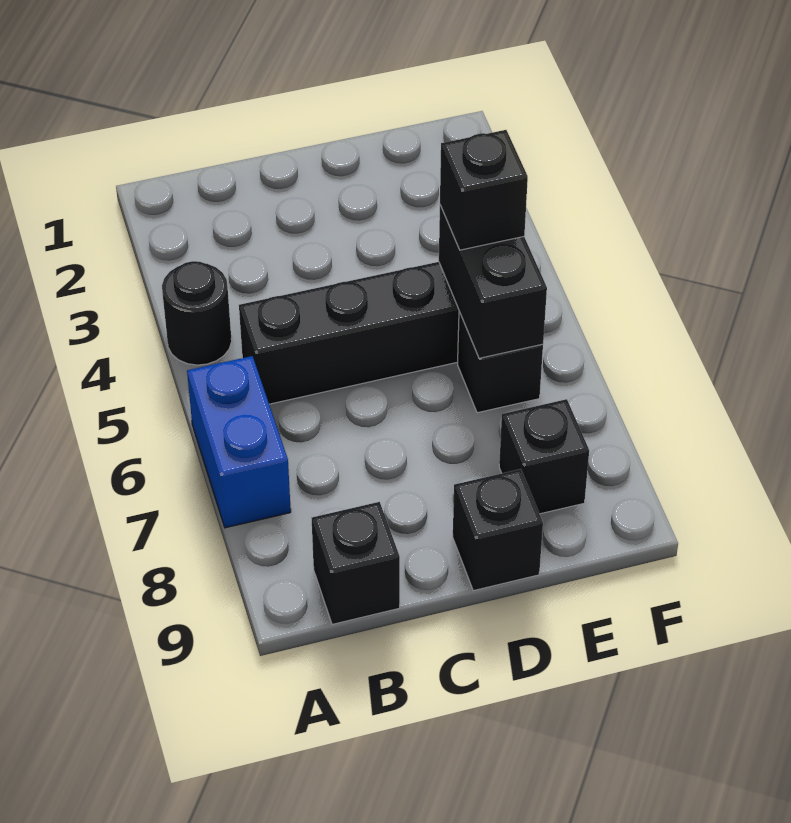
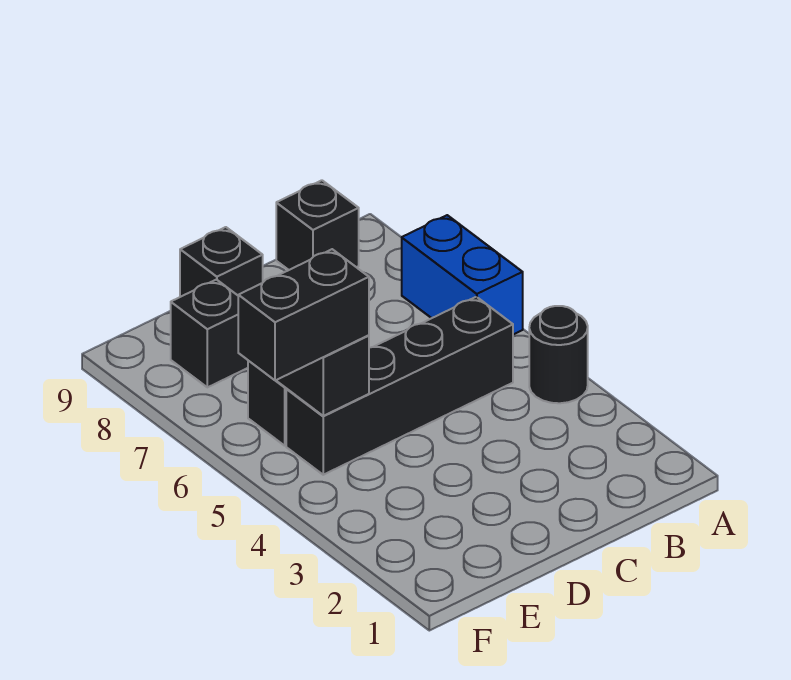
black 1x1 brick [440,130,528,250] -> black 1x2 brick [238,249,369,381]

